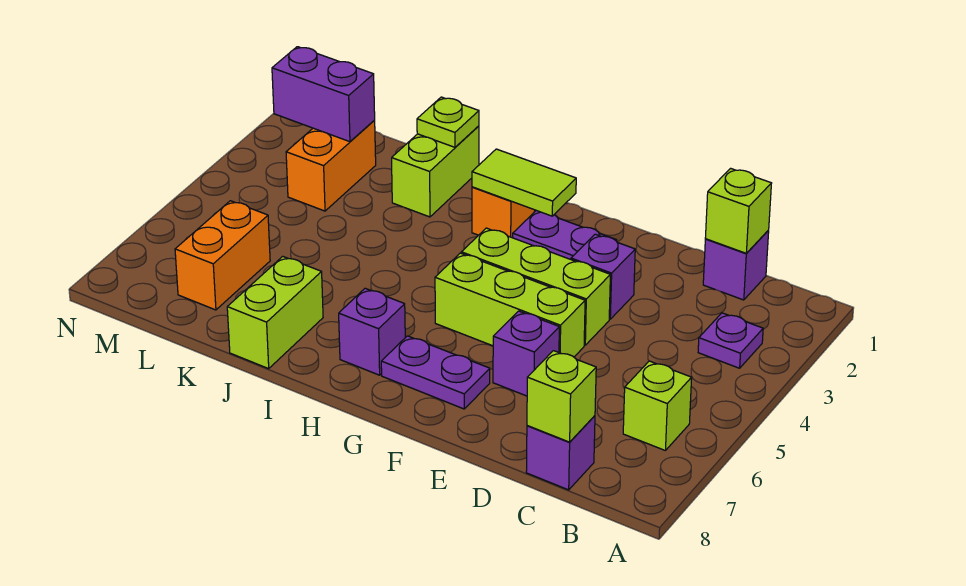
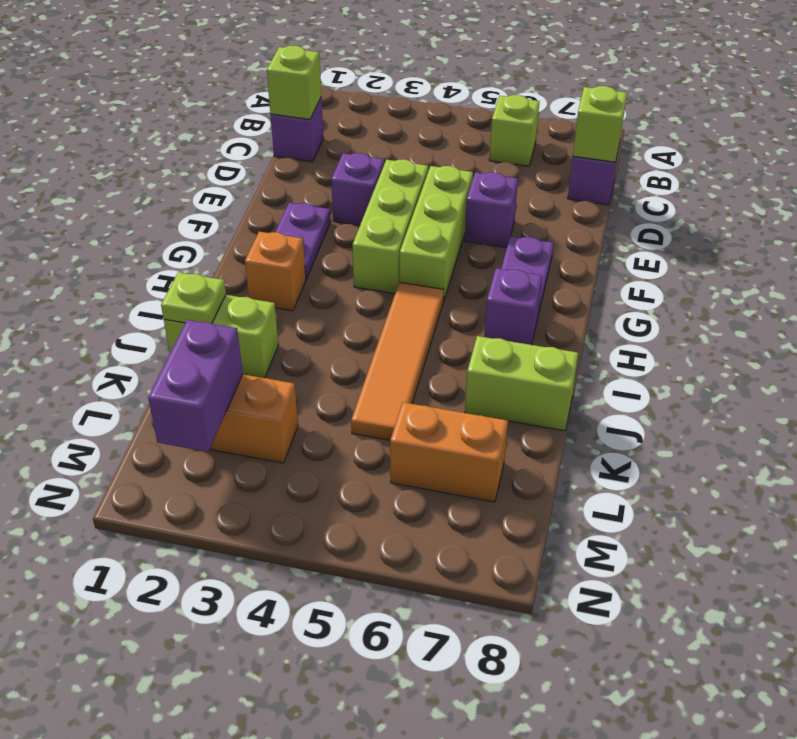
purple 1x1 plate [698,313,763,368] -> none
lime 1x2 tile [472,149,576,216] -> none
none -> orange 1x4 tile [351,282,444,440]

